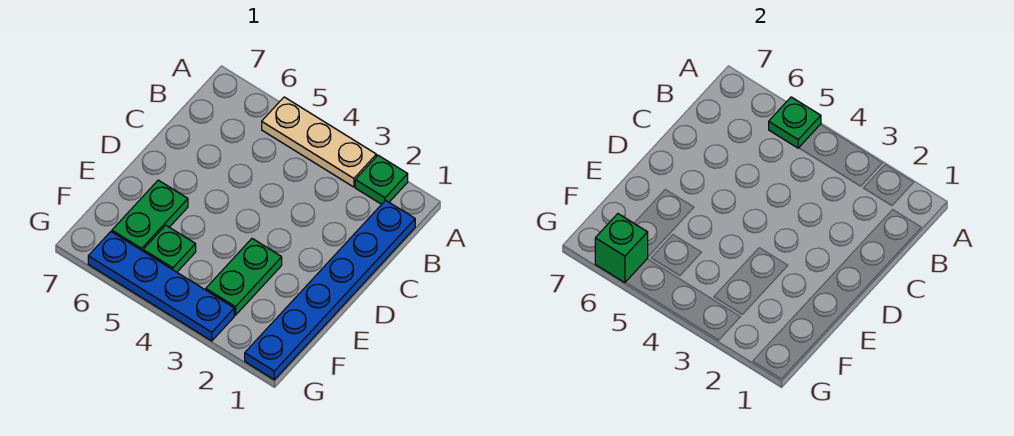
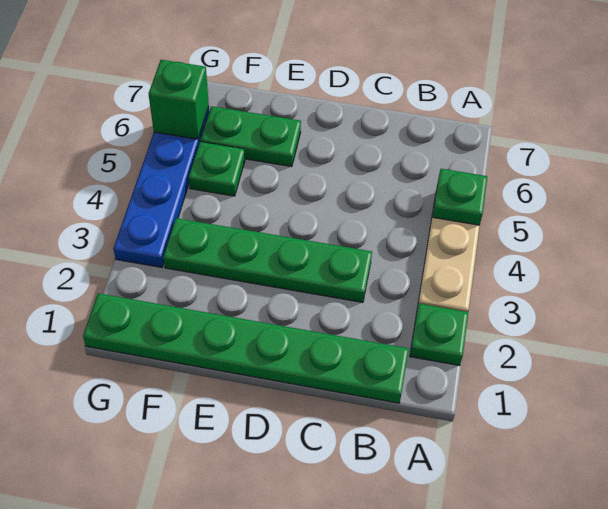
blue 1x6 plate [245,200,415,380] -> green 1x6 plate [83,293,409,403]
green 1x2 plate [206,239,282,315] -> green 1x4 plate [163,218,372,302]

